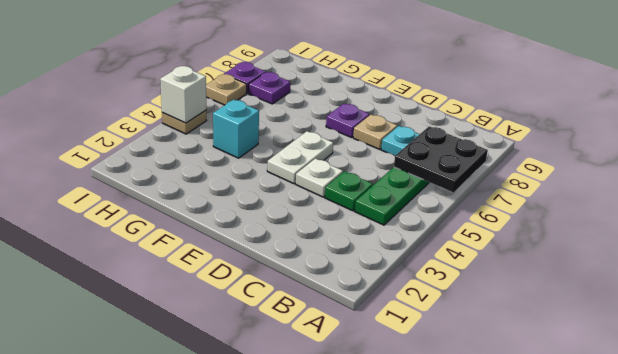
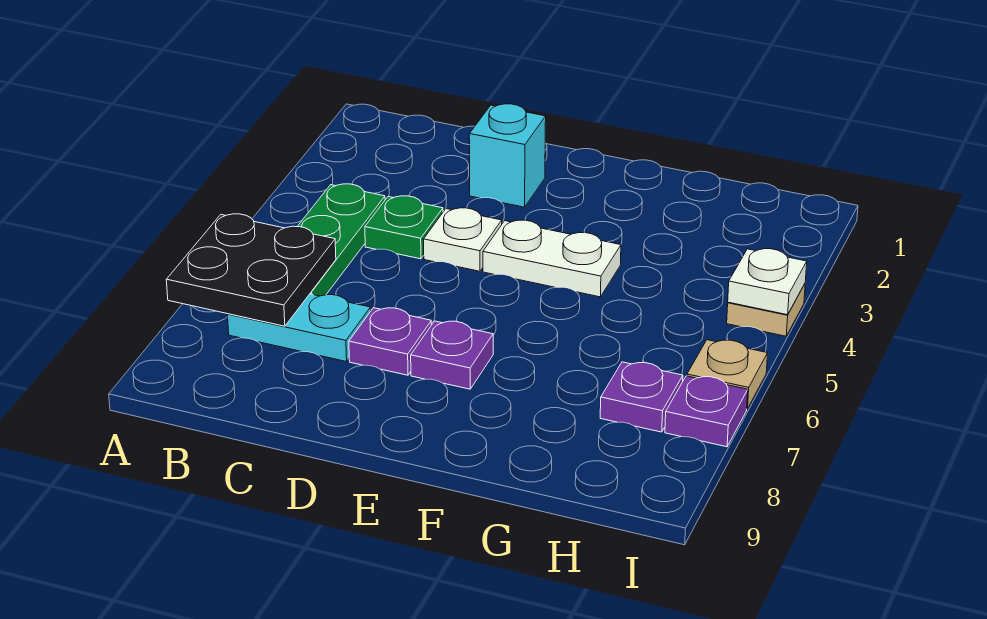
tan 1x1 plate [353,115,397,149] -> purple 1x1 plate [349,308,431,375]
white 1x2 plate [267,131,333,184] -> white 1x2 plate turned to [483,220,621,297]
cyan 1x1 brick [213,100,259,158] -> cyan 1x1 brick moved to [469,104,546,207]
white 1x1 brick [160,66,206,123] -> white 1x1 plate [728,249,807,315]

